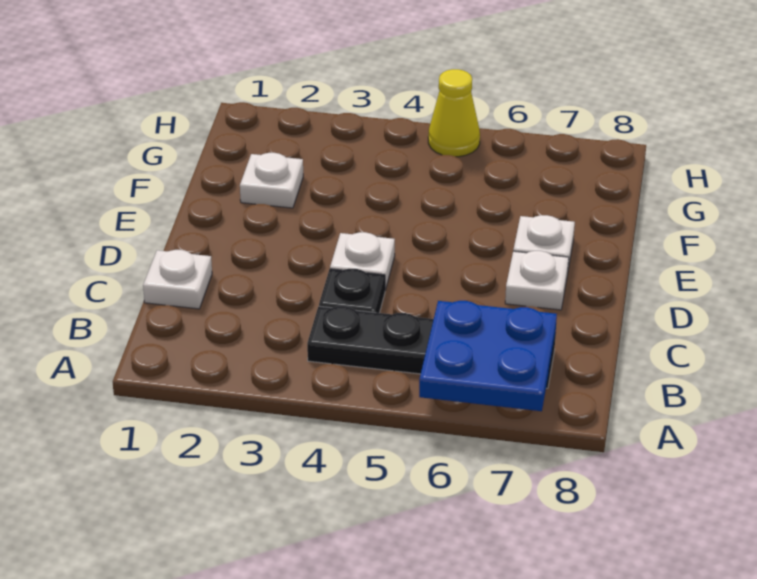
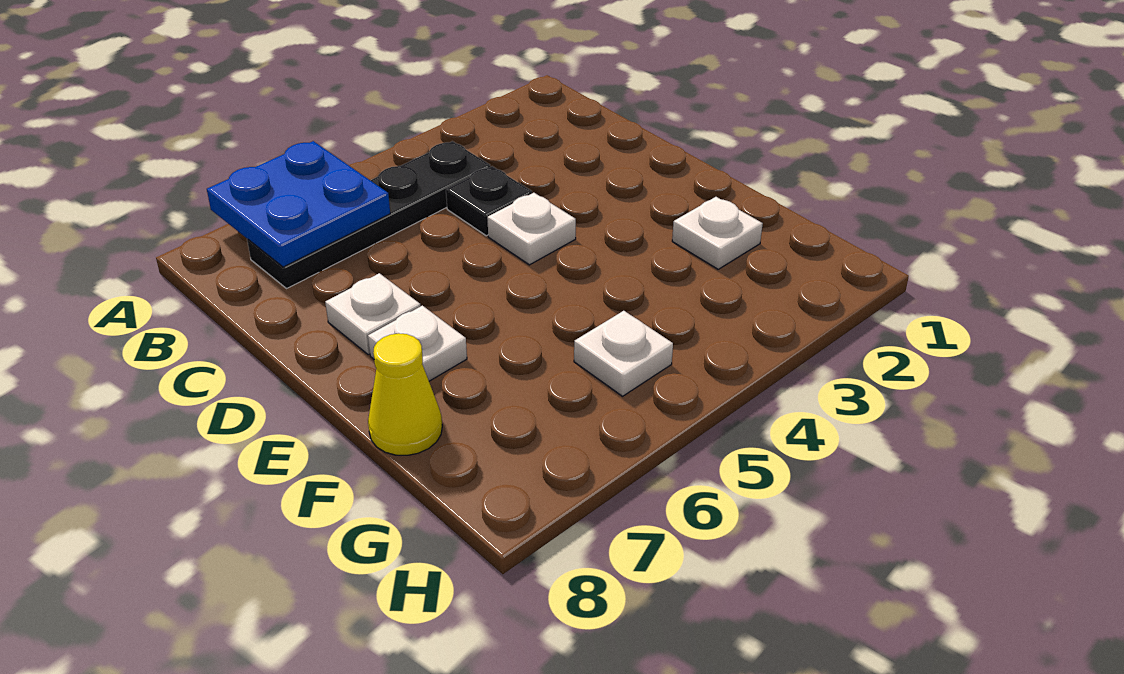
white 1x1 plate [143,250,212,309] -> white 1x1 plate moved to [574,311,673,396]
yellow 1x1 cone [428,69,480,157] -> yellow 1x1 cone moved to [368,333,442,455]

